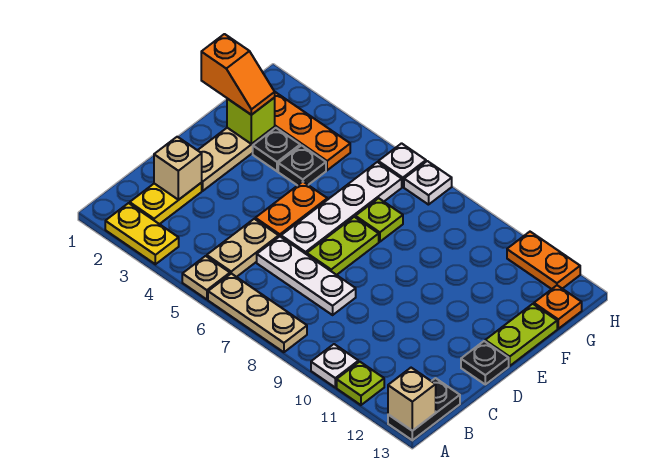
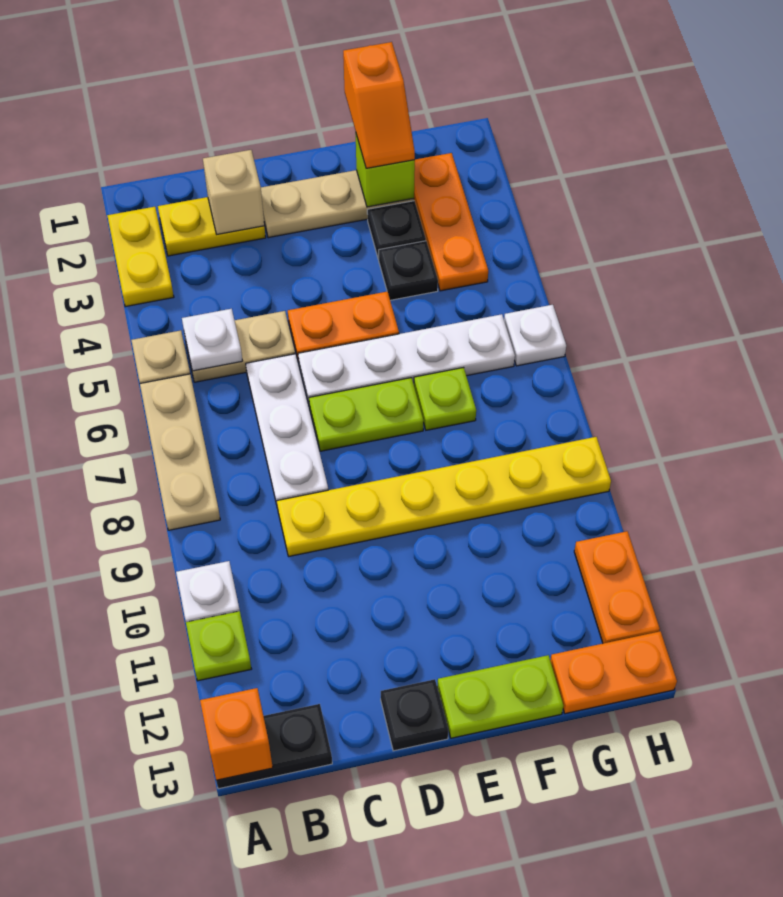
tan 1x1 brick [388,368,436,431] -> orange 1x1 brick [200,688,273,780]
none -> yellow 1x6 plate [277,437,611,556]
orange 1x1 plate [534,285,582,329] -> orange 1x2 plate [550,631,677,714]
white 1x1 plate [404,161,452,205] -> white 1x1 plate moved to [182,309,242,371]

